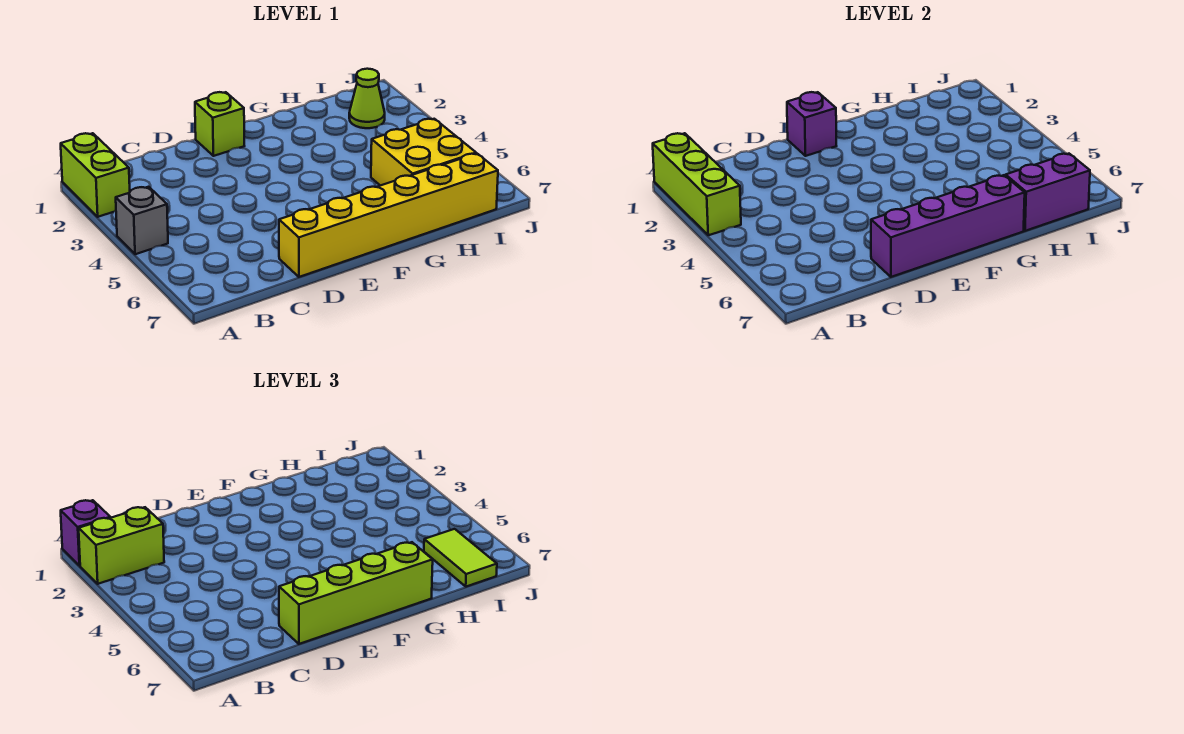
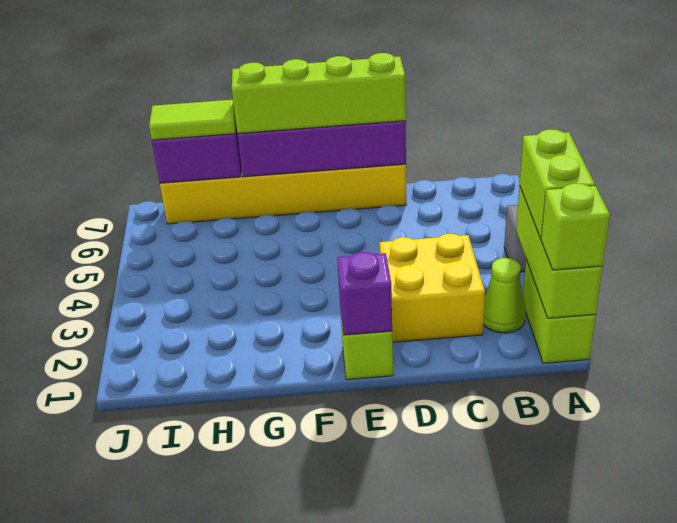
purple 1x1 brick [61,500,110,566] -> lime 1x1 brick [541,183,610,270]
lime 1x2 brick [79,507,164,584] -> lime 1x2 brick turned to [520,129,595,239]
yellow 2x2 brick [371,119,476,186] -> yellow 2x2 brick moved to [380,233,485,342]
lime 1x1 cone [349,69,385,128] -> lime 1x1 cone moved to [483,258,526,333]
lime 1x2 tile [424,529,497,587] -> lime 1x2 tile turned to [149,100,236,140]

